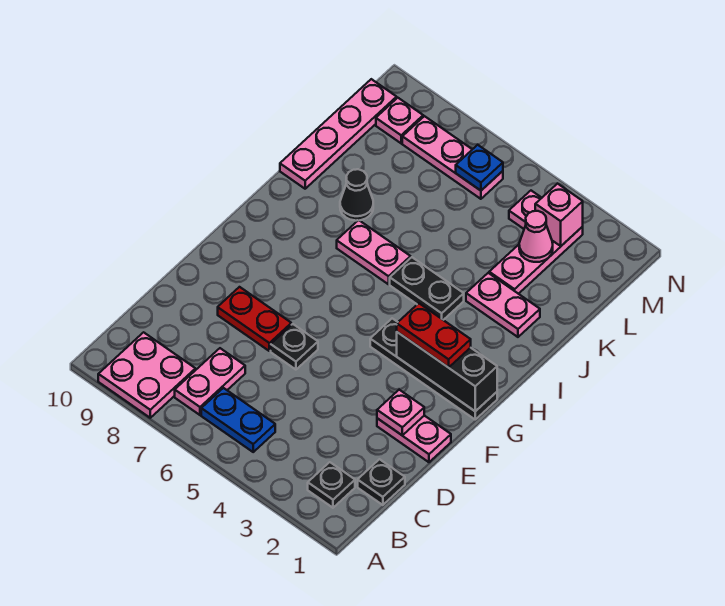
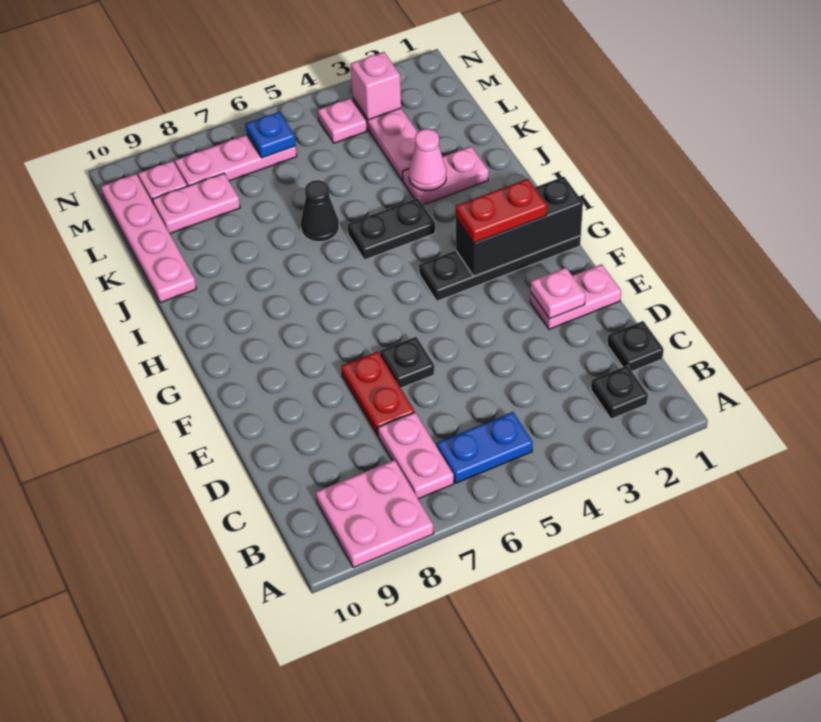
red 1x2 plate [218,287,291,351] -> red 1x2 plate turned to [341,352,414,436]
pink 1x2 plate [337,220,411,284] -> pink 1x2 plate moved to [153,173,240,233]
black 1x1 cone [340,169,373,221] -> black 1x1 cone moved to [301,180,339,242]
pink 1x1 cone [519,211,553,262] -> pink 1x1 cone moved to [409,129,446,191]

